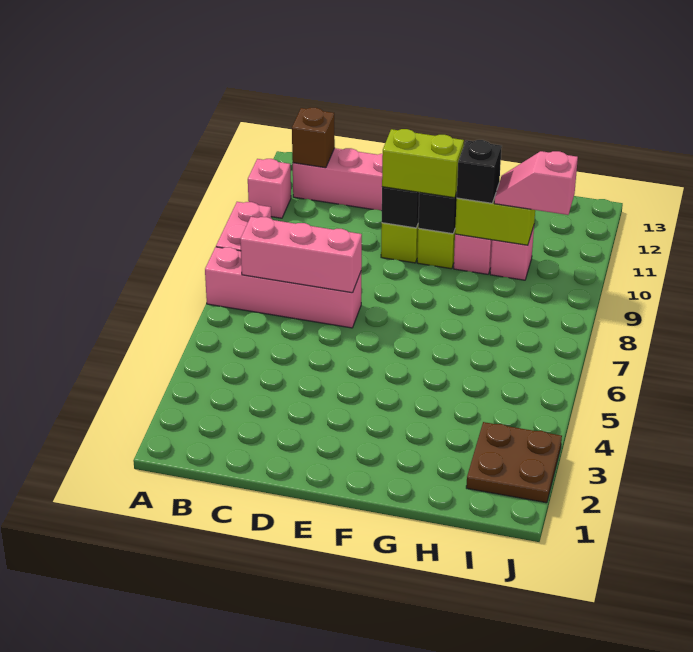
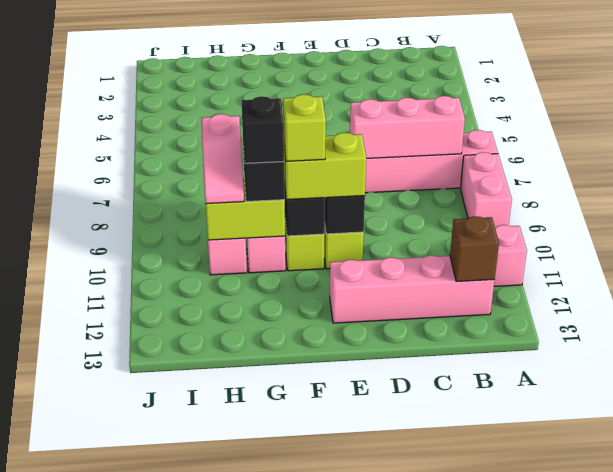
none -> lime 1x1 brick [283,94,326,161]
none -> black 1x1 brick [241,96,284,163]
pink 1x2 slope [494,151,578,215] -> pink 1x2 slope turned to [202,114,244,204]
brown 2x2 plate [466,422,562,503] -> none

